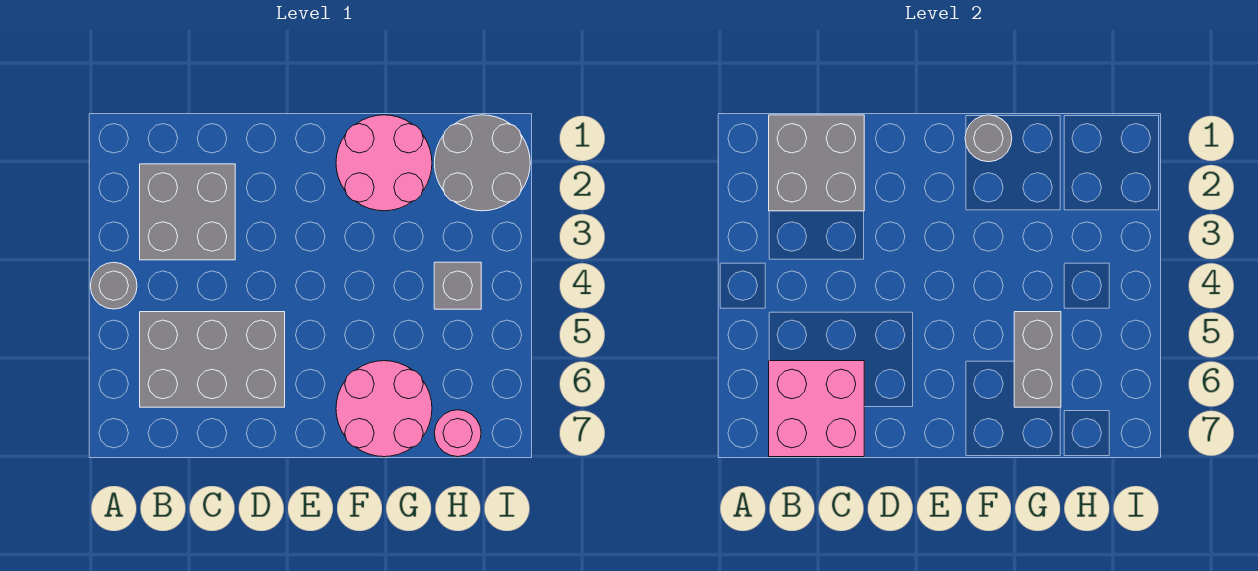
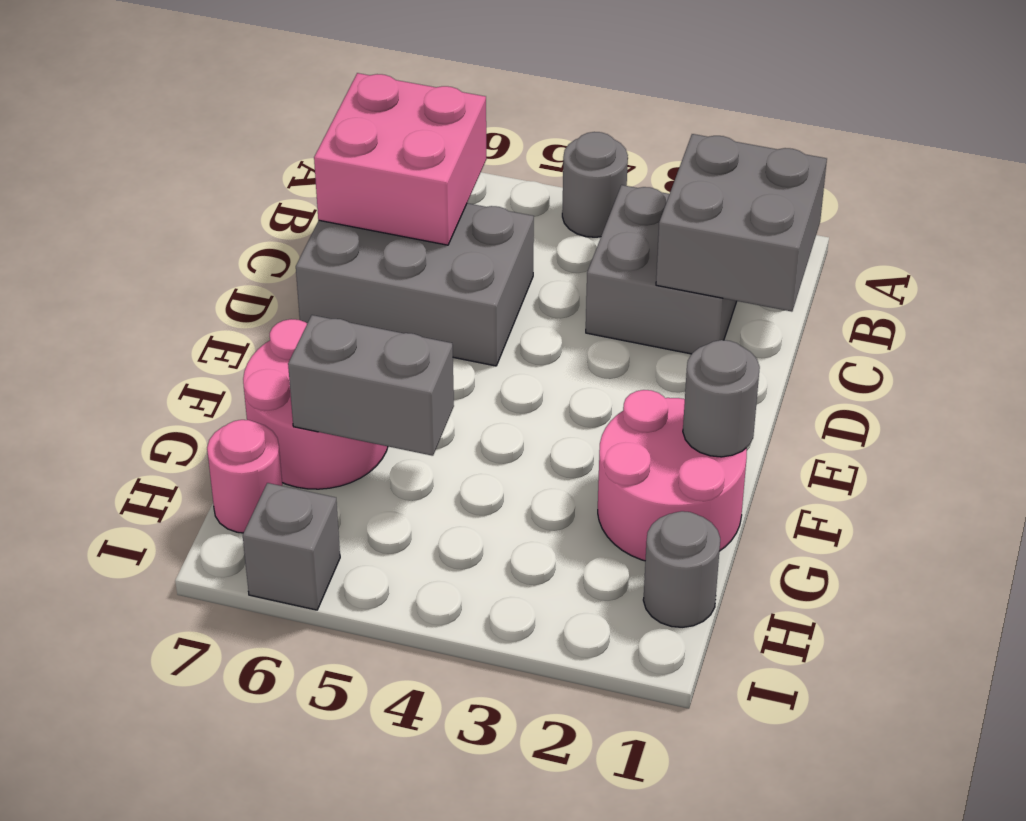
grey 2x3 brick [140,312,285,407] -> grey 2x3 brick turned to [296,203,534,366]
grey 2x2 round brick [434,115,530,211] -> grey 1x1 round brick [643,511,720,627]
grey 1x1 brick [434,262,481,309] -> grey 1x1 brick moved to [243,483,340,610]

